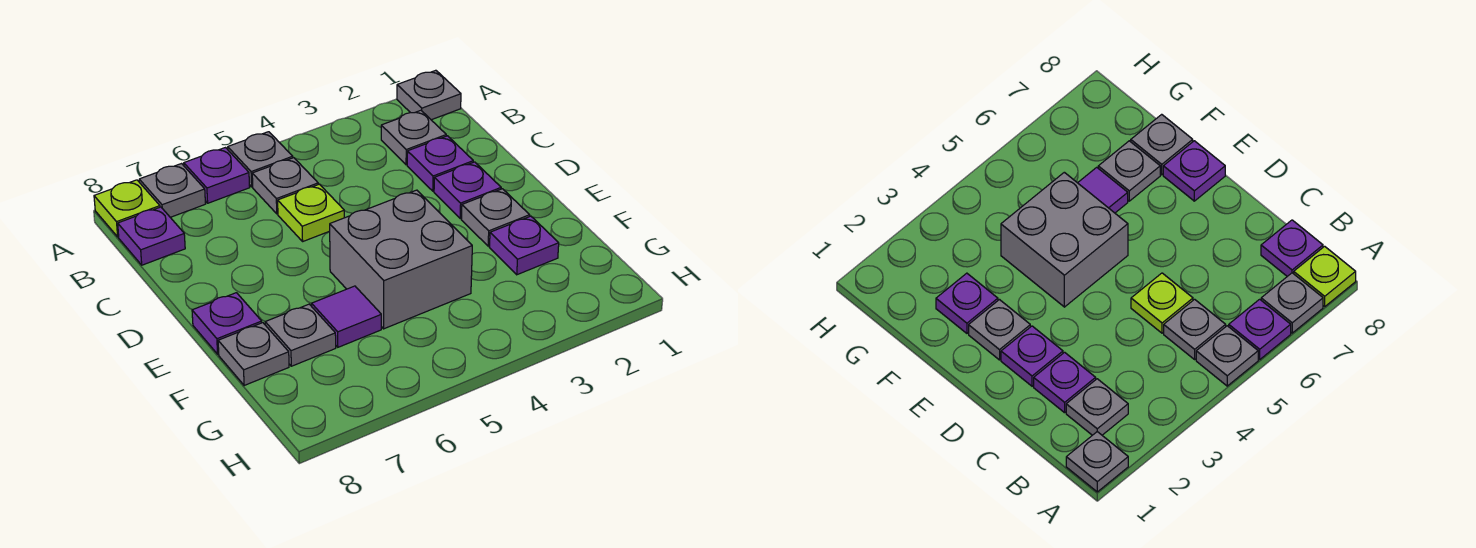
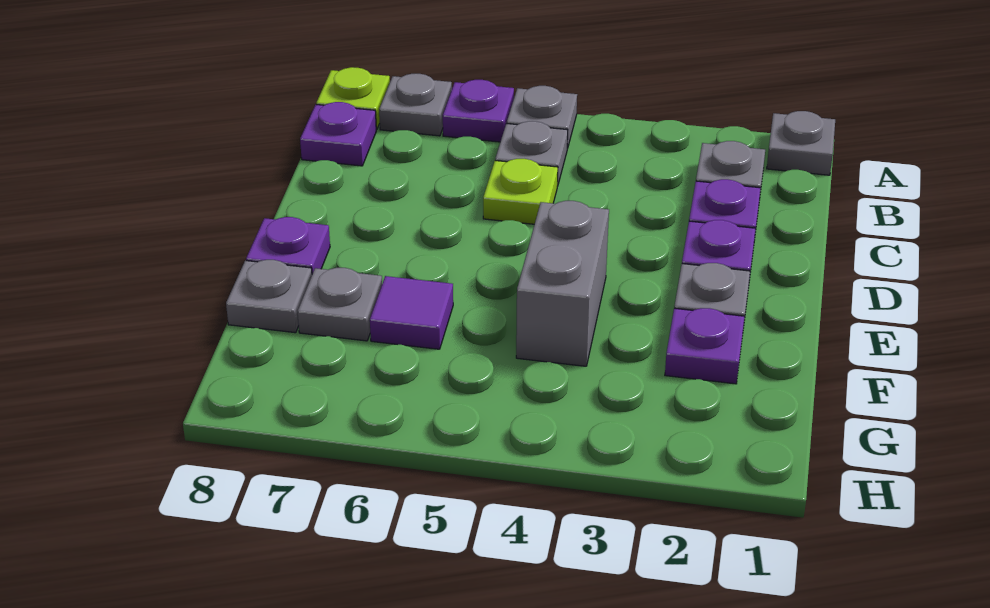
grey 2x2 brick [330,190,472,329] -> grey 1x2 brick [516,201,609,366]

